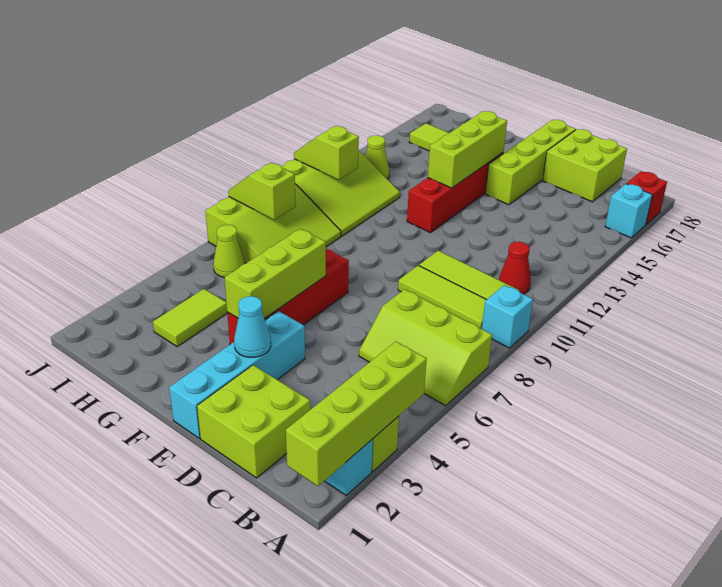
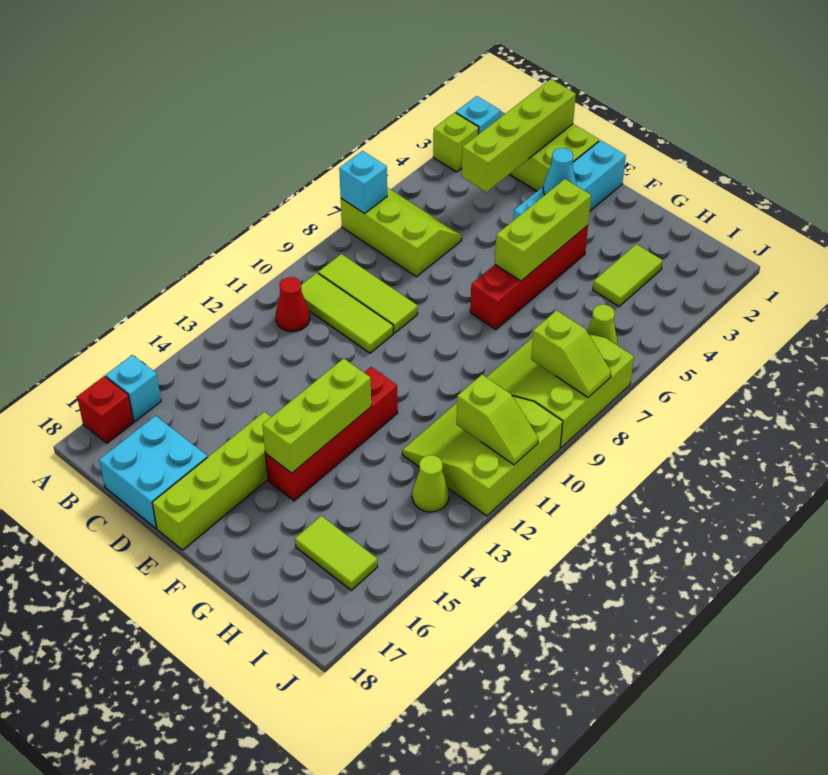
lime 1x4 brick [286,342,427,486] -> lime 1x4 brick moved to [462,79,576,192]
cyan 1x1 brick [482,285,533,348] -> cyan 1x1 brick moved to [339,151,387,214]
lime 2x2 brick [543,129,627,202] -> cyan 2x2 brick [99,416,208,528]

